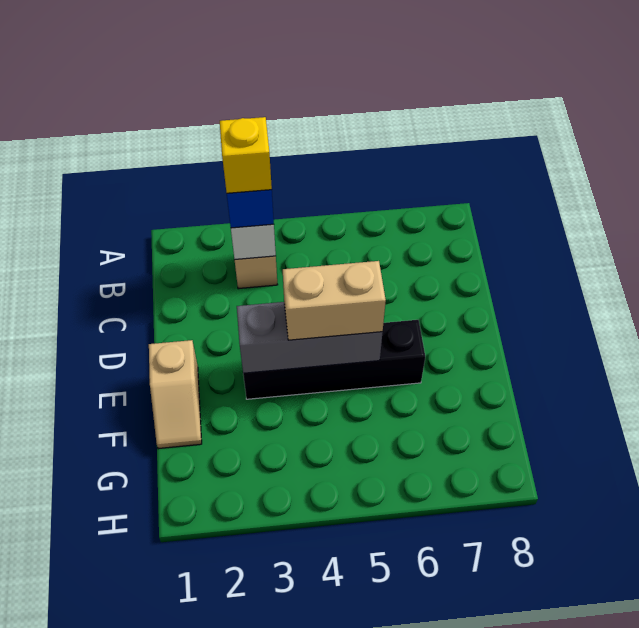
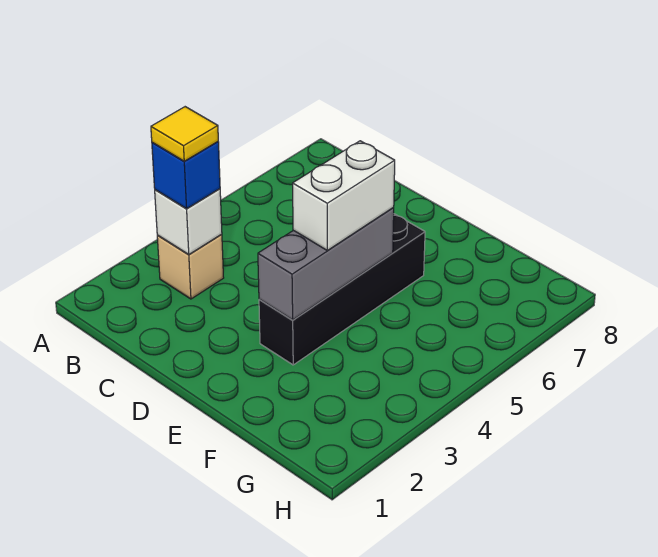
yellow 1x1 brick [220,117,272,193] -> yellow 1x1 tile [151,107,218,161]
tan 1x2 slope [149,340,202,449] -> none
tan 1x2 brick [283,261,386,340] -> white 1x2 brick [293,141,395,250]

